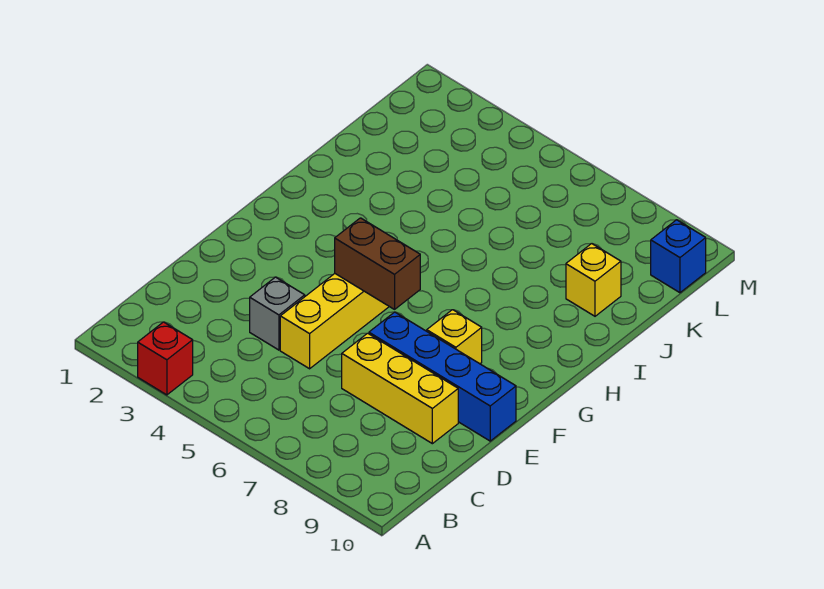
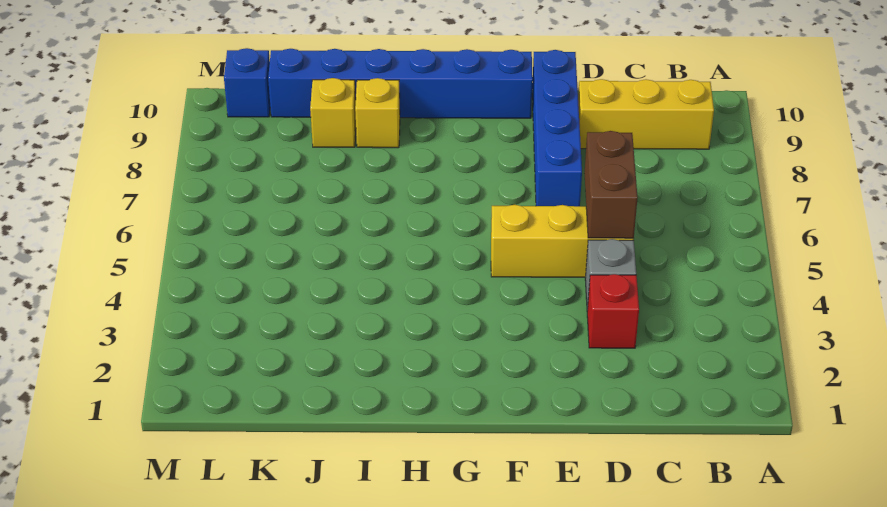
red 1x1 brick [138,322,193,395] -> red 1x1 brick moved to [587,274,639,348]
yellow 1x3 brick [342,333,458,444] -> yellow 1x3 brick turned to [578,79,714,149]
brown 1x2 brick [335,218,420,309] -> brown 1x2 brick moved to [584,131,638,238]
yellow 1x1 brick [427,310,482,364] -> yellow 1x1 brick moved to [355,78,400,148]
none -> blue 1x6 brick [268,49,533,118]

